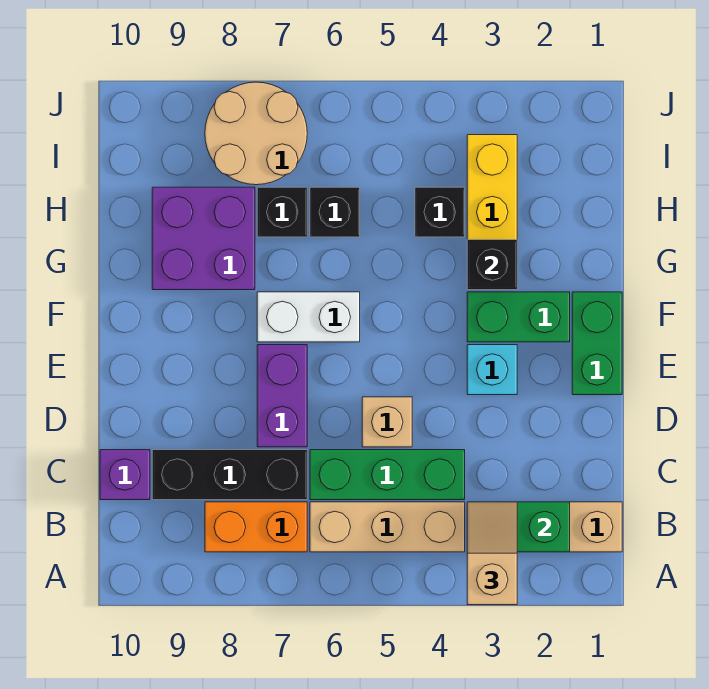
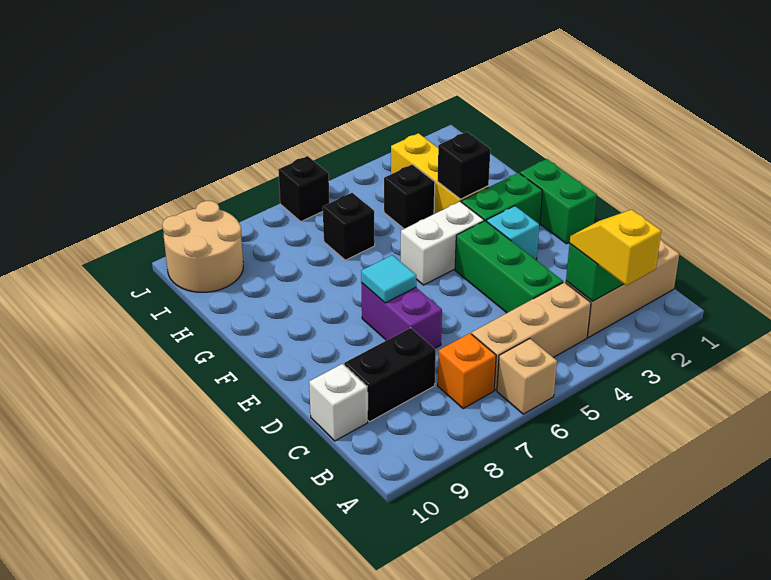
tan 1x2 slope [467,502,517,605] -> yellow 1x2 slope [570,210,661,286]
orange 1x2 brick [205,502,307,552] -> orange 1x1 brick [438,333,496,409]
green 1x3 brick [310,450,465,500] -> green 1x3 brick turned to [455,221,563,313]
black 1x3 brick [152,450,307,500] -> black 1x2 brick [344,328,436,422]
purple 1x1 brick [100,450,150,500] -> white 1x1 brick [309,364,368,441]
tan 1x1 brick [362,397,412,447] -> tan 1x1 brick moved to [497,339,557,414]
none -> cyan 1x1 tile [361,255,416,303]
white 1x2 brick [257,292,360,342] -> white 1x2 brick moved to [401,201,484,285]
purple 2x2 brick [152,187,255,290] -> none
black 1x1 brick [257,187,307,237] -> black 1x1 brick moved to [278,156,329,221]
tan 2x2 round brick [205,82,307,185] -> tan 2x2 round brick moved to [162,201,243,292]

